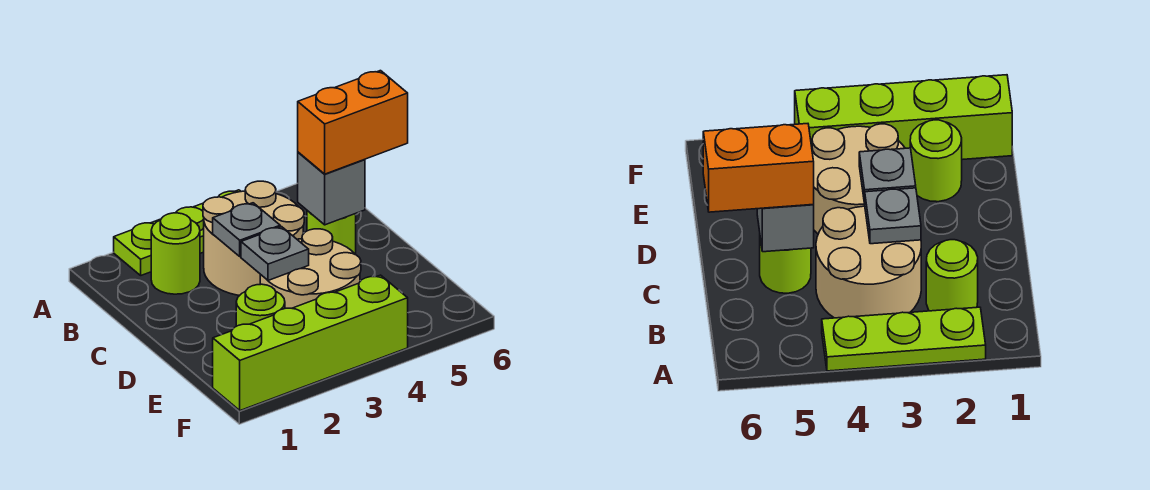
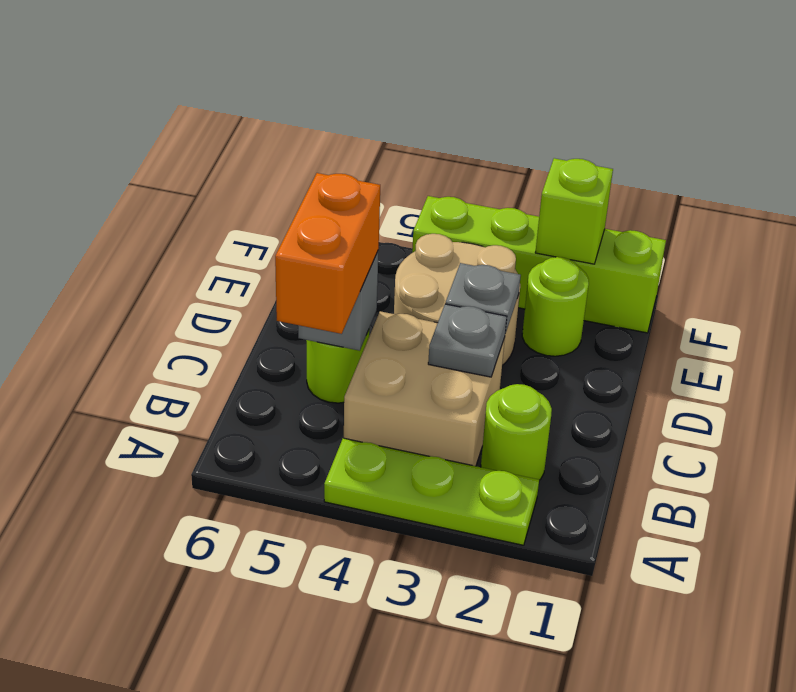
tan 2x2 round brick [203,181,304,296] -> tan 2x2 brick [344,311,505,466]
orange 1x2 brick [298,71,408,174] -> orange 1x2 brick turned to [275,173,380,334]
none -> lime 1x1 brick [535,158,613,264]

